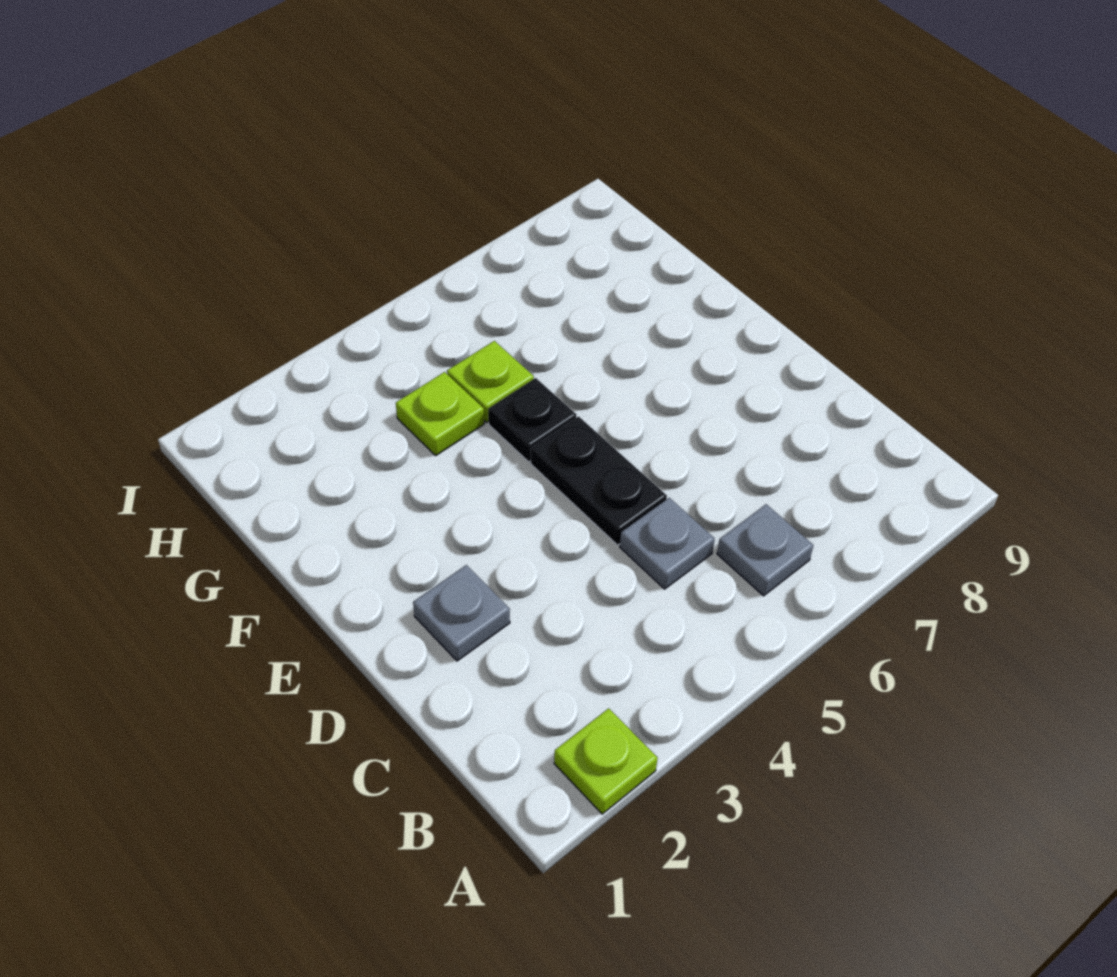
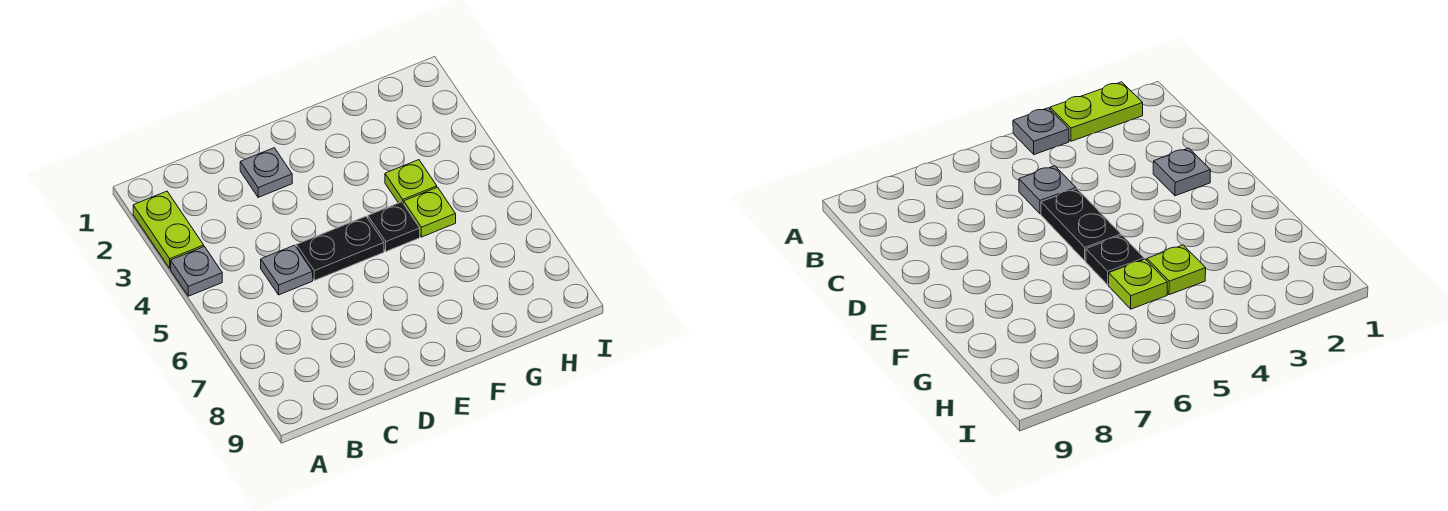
lime 1x1 plate [554,708,658,814] -> lime 1x2 plate [133,191,204,268]
grey 1x1 plate [717,504,813,596] -> grey 1x1 plate moved to [171,247,222,296]

